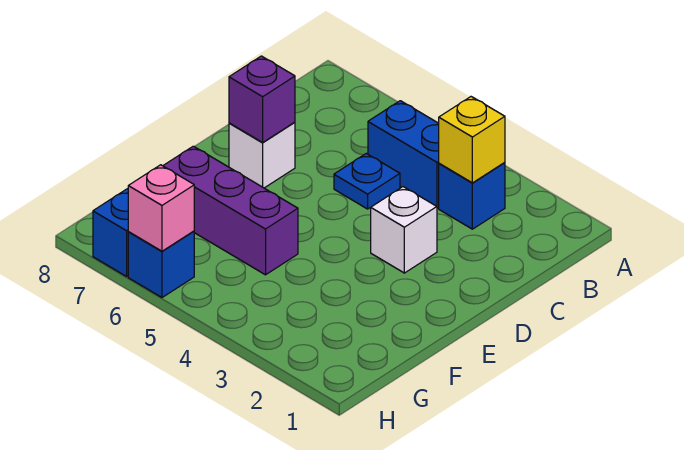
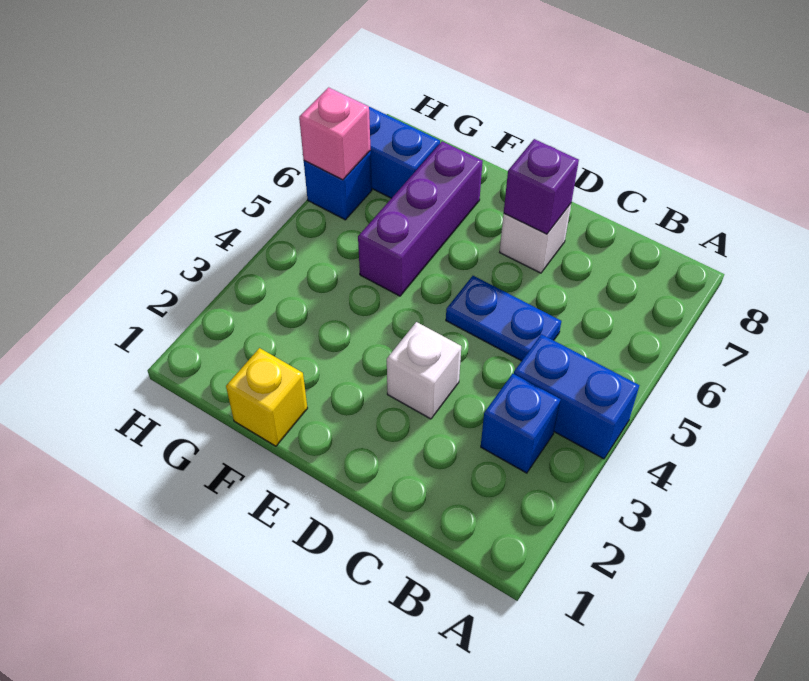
yellow 1x1 brick [439,97,505,183] -> yellow 1x1 brick moved to [226,348,307,446]
blue 1x2 brick [368,101,439,208] -> blue 1x2 brick turned to [514,334,639,459]
blue 1x1 plate [334,153,400,209] -> blue 1x2 plate [446,276,561,361]

